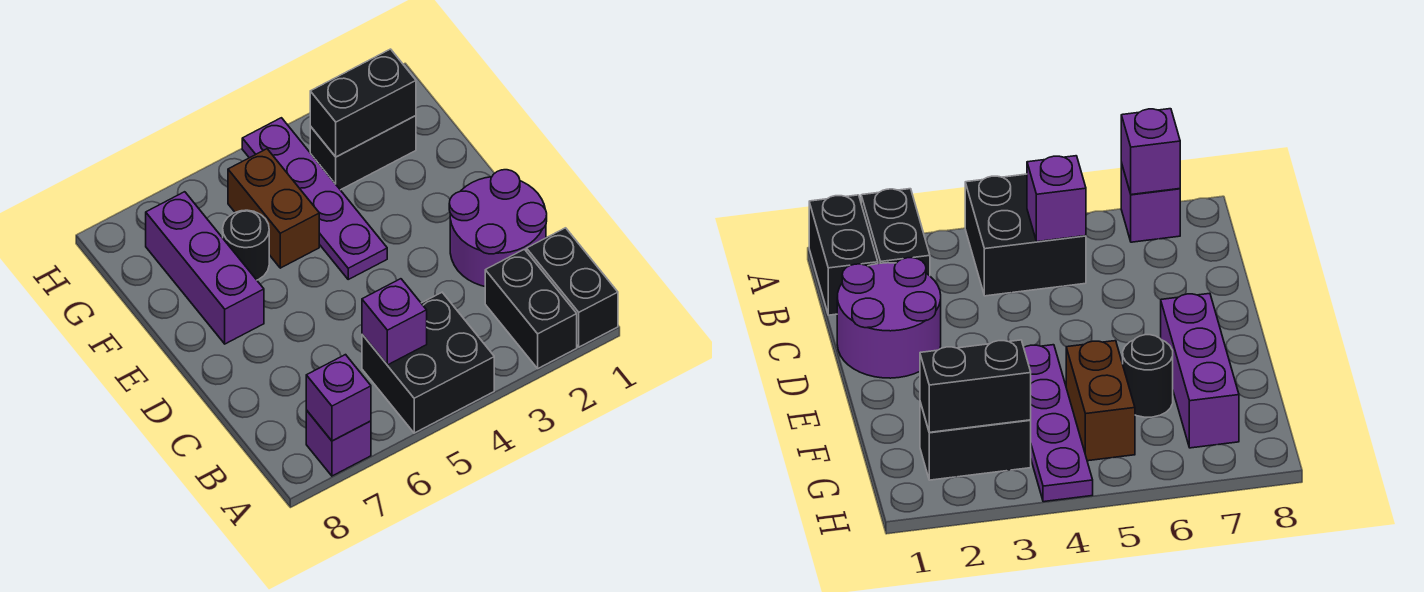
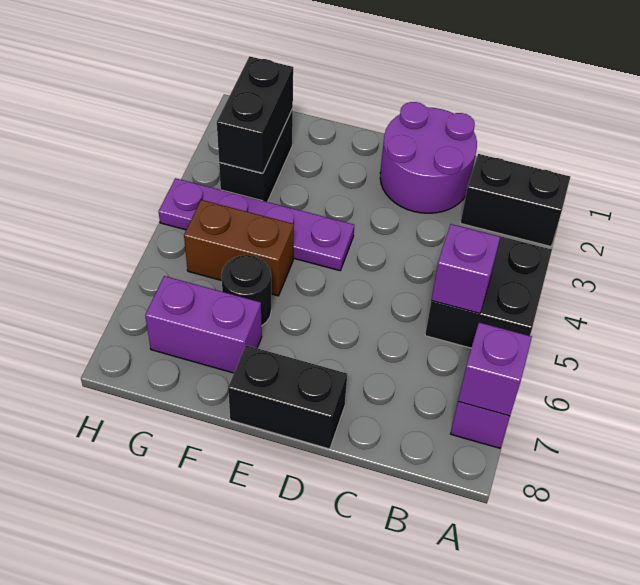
black 1x2 brick [526,228,618,347] -> black 1x2 brick moved to [228,345,347,449]
purple 1x3 brick [146,192,264,344] -> purple 1x2 brick [145,276,262,373]

